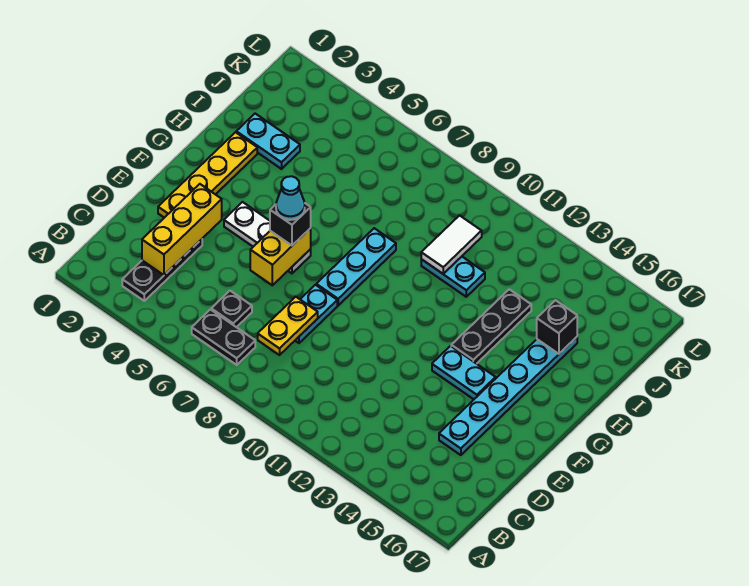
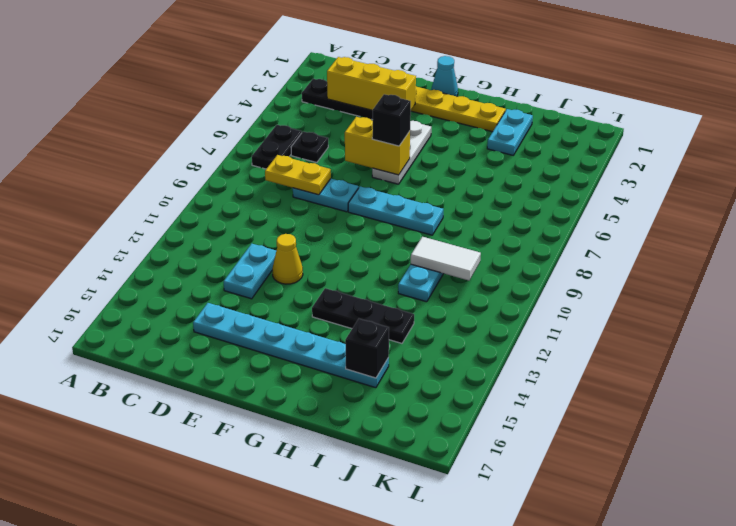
none -> yellow 1x1 cone [272,234,303,284]
cyan 1x1 cone [276,176,305,220] -> cyan 1x1 cone moved to [431,56,458,96]
cyan 1x2 plate [432,346,496,399] -> cyan 1x2 plate moved to [223,244,276,299]

